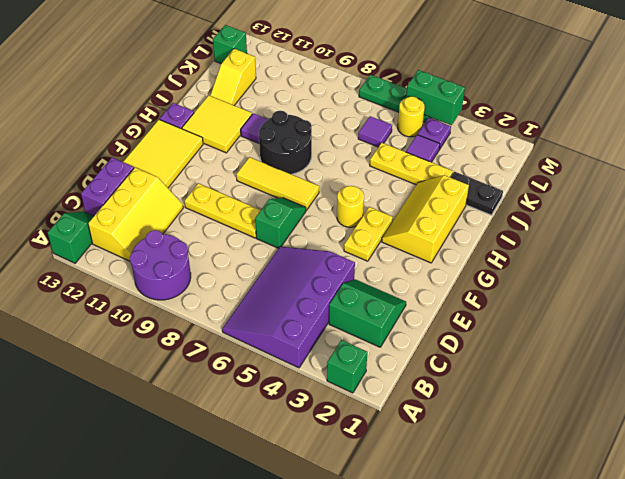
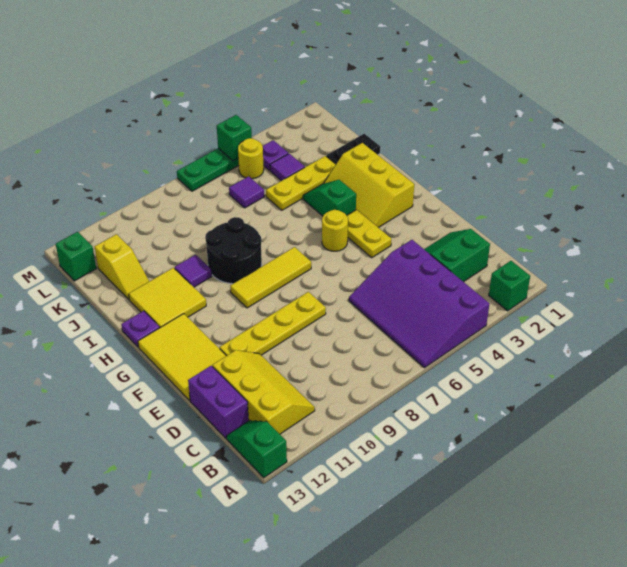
purple 2x2 round brick [130,230,191,300] -> none
green 1x2 slope [255,198,306,248] -> green 1x2 slope moved to [303,180,356,216]
yellow 1x3 plate [184,183,261,238] -> yellow 1x4 plate [220,292,326,356]
green 1x2 brick [406,70,465,125] -> green 1x1 brick [217,115,252,161]

